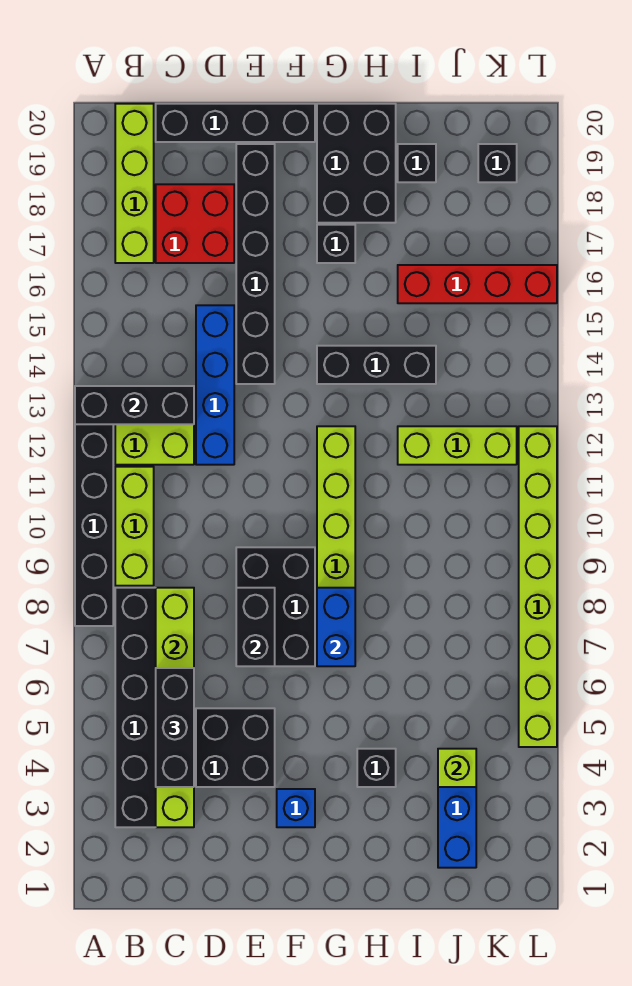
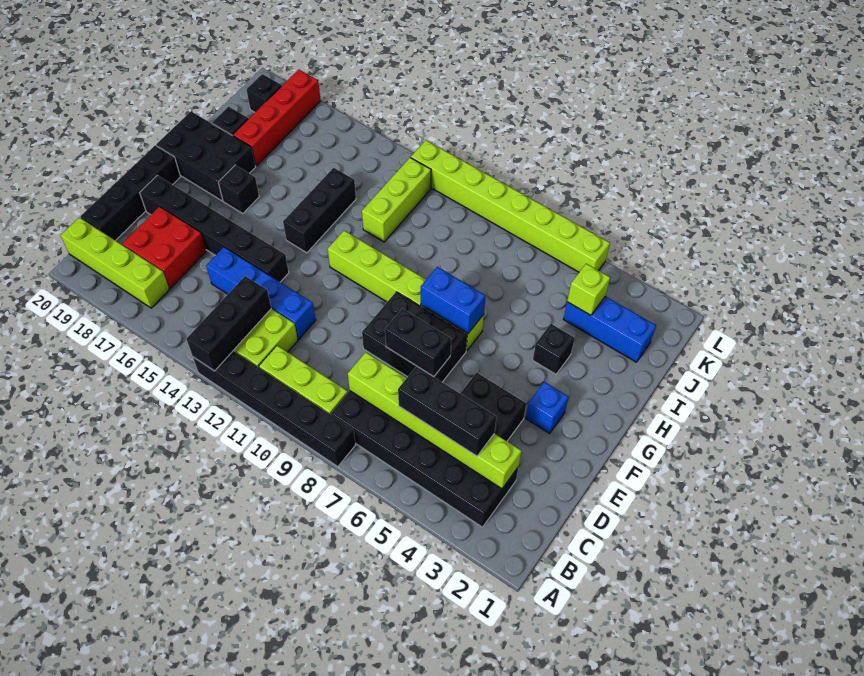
red 1x4 brick [398,265,557,303] -> red 1x4 brick moved to [233,70,321,166]

